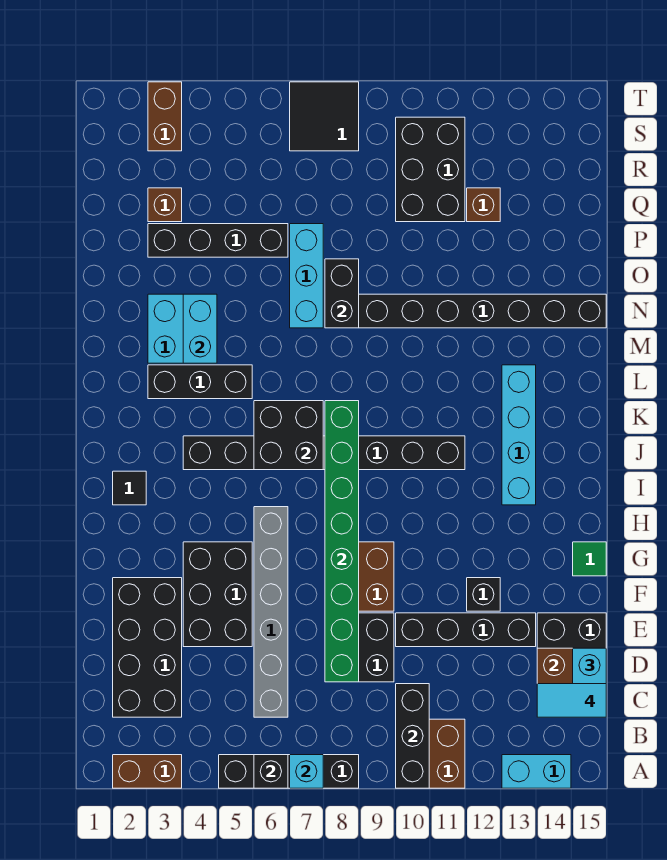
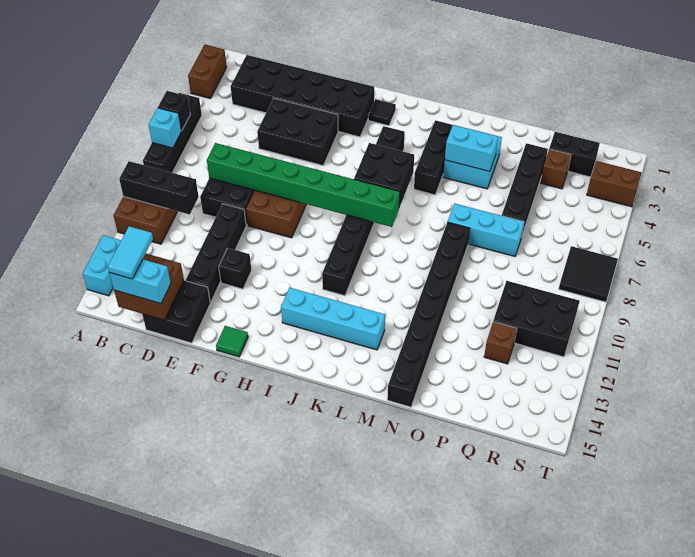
black 2x4 brick [113,578,182,717] -> black 2x6 brick [231,55,374,137]
grey 1x6 brick [254,507,288,717] -> none
black 1x2 brick [325,259,359,328] -> black 1x2 brick moved to [549,132,600,177]

